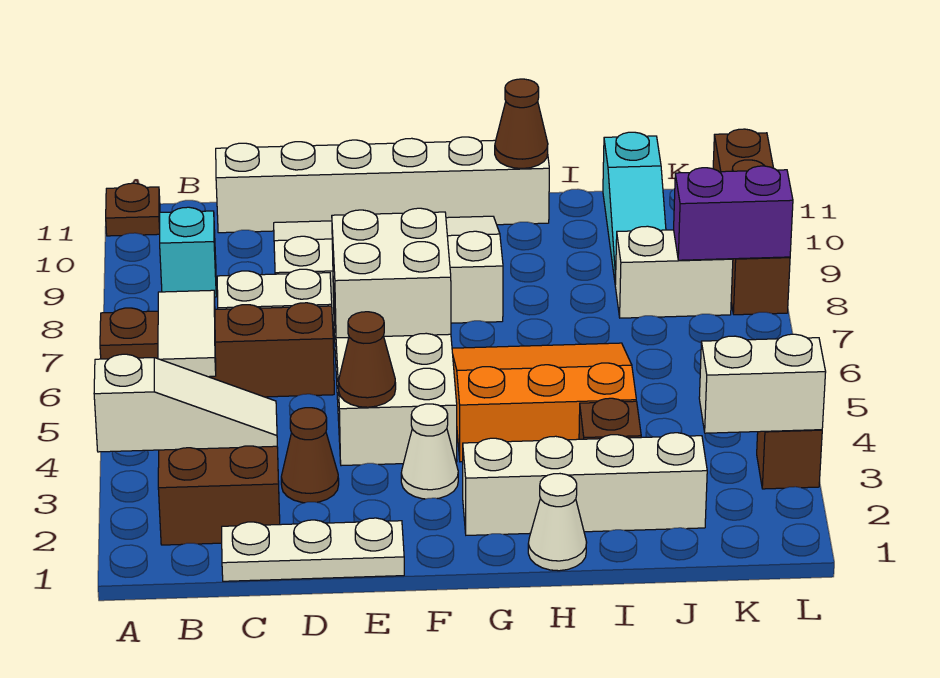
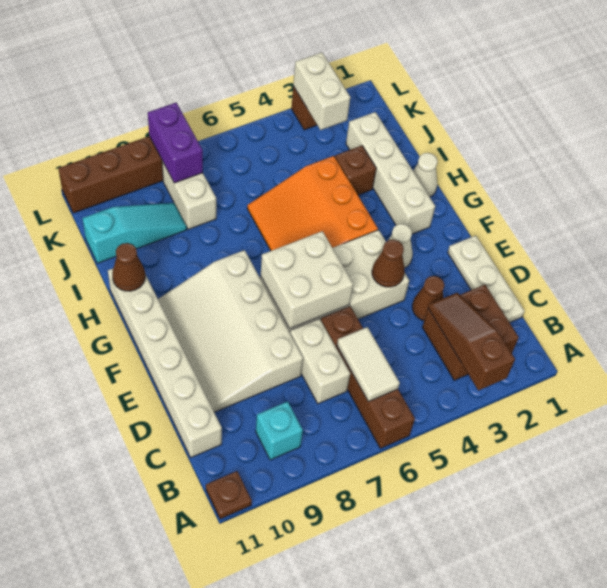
white 1x3 slope [94,354,277,452] -> brown 1x3 slope [428,293,515,390]
white 1x2 tile [158,290,216,377] -> white 1x2 tile turned to [337,327,400,401]

